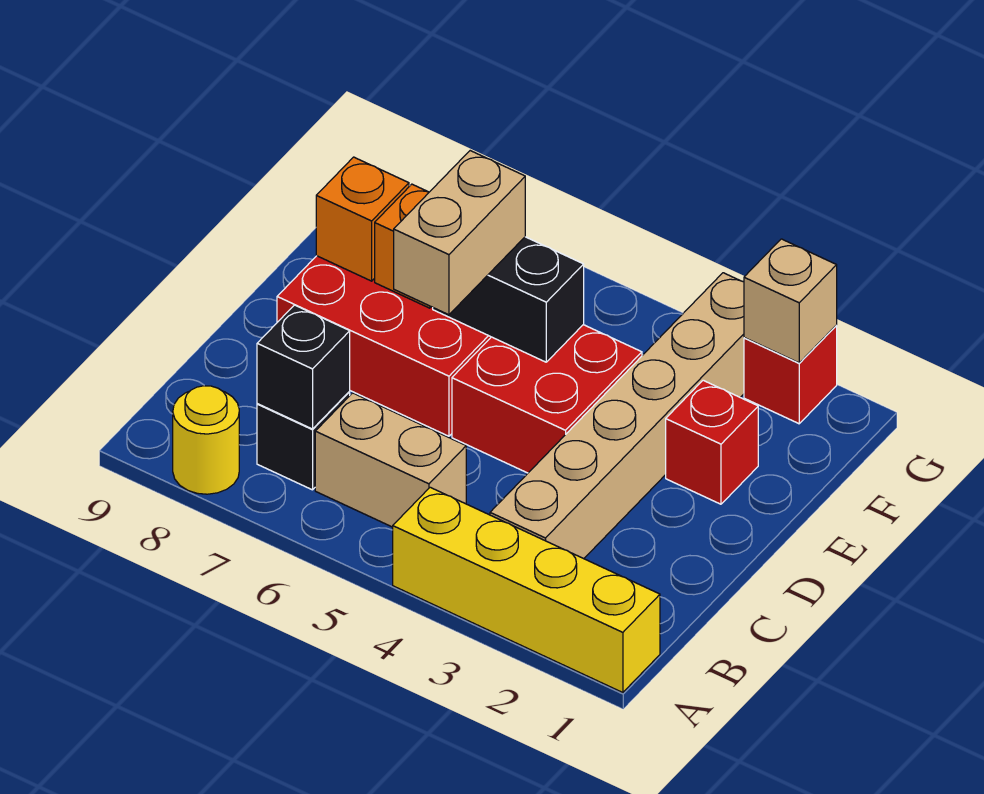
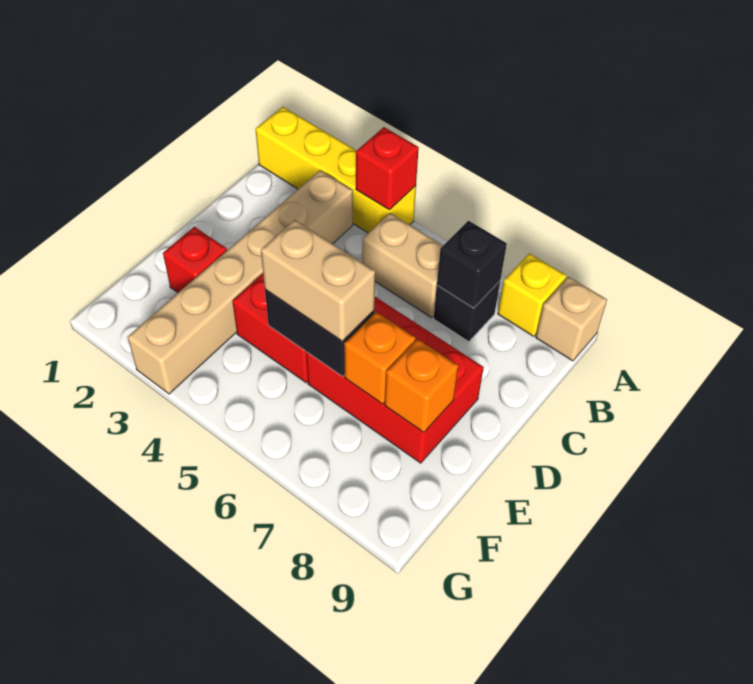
yellow 1x1 round brick [173,386,239,494] -> yellow 1x1 brick [498,253,567,336]
tan 1x2 brick [394,151,525,315] -> tan 1x2 brick turned to [261,220,375,341]
red 1x1 brick [744,326,837,424] -> red 1x1 brick moved to [356,127,419,210]
tan 1x1 brick [744,239,837,363] -> tan 1x1 brick moved to [536,277,607,361]

